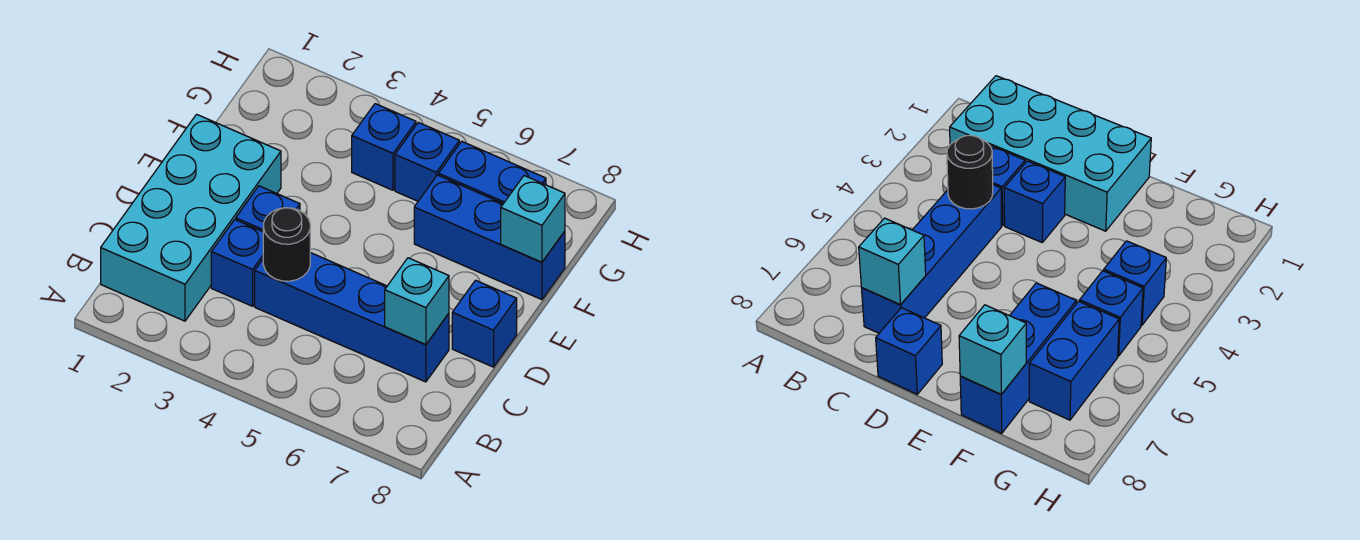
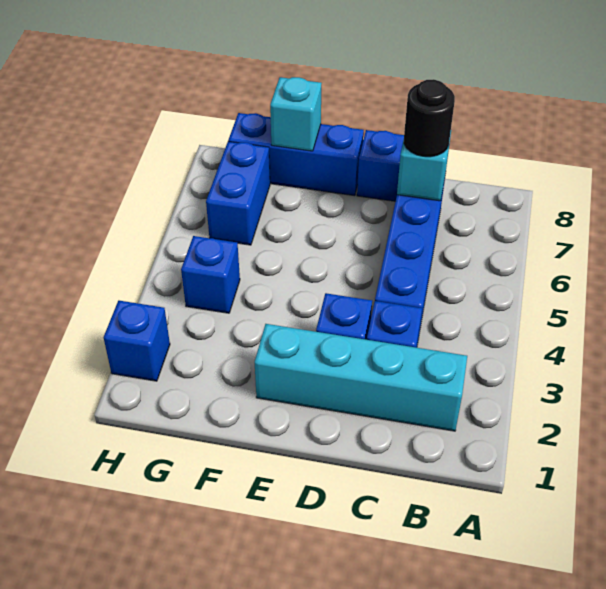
cyan 2x4 brick [101,114,281,321] -> cyan 1x4 brick [255,324,467,431]
black 1x1 round brick [263,208,310,281] -> black 1x1 round brick moved to [404,79,455,157]
blue 1x3 brick [414,175,565,300] -> blue 1x3 brick turned to [228,113,364,196]
blue 1x1 brick [395,122,459,201] -> blue 1x1 brick moved to [104,301,170,381]

